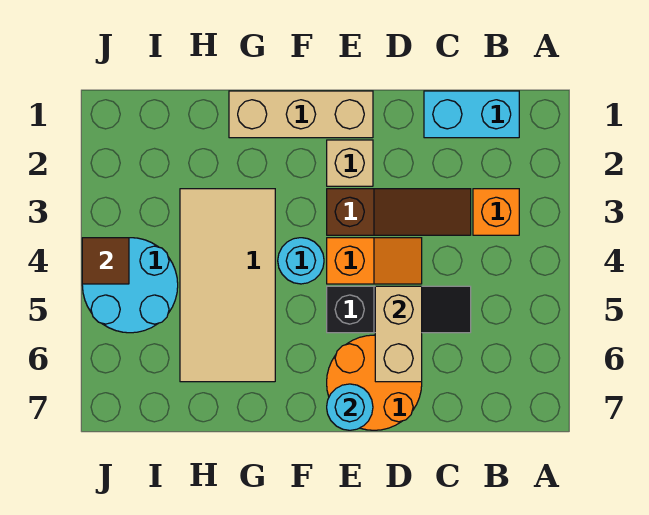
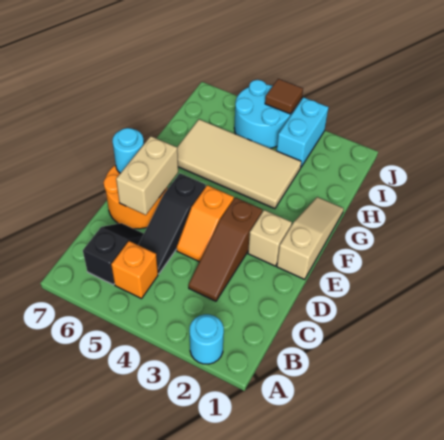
cyan 1x2 brick [424,91,519,138] -> cyan 1x2 brick moved to [277,97,329,167]
orange 1x1 brick [473,189,519,235] -> orange 1x1 brick moved to [111,241,158,299]
none -> black 1x2 slope [83,223,144,285]
tan 1x2 brick [375,286,422,382] -> tan 1x2 brick turned to [116,136,178,215]
tan 1x3 brick [229,91,373,138] -> tan 1x3 slope [277,197,344,279]
cyan 1x1 round brick [278,238,324,284] -> cyan 1x1 round brick moved to [189,314,224,364]

